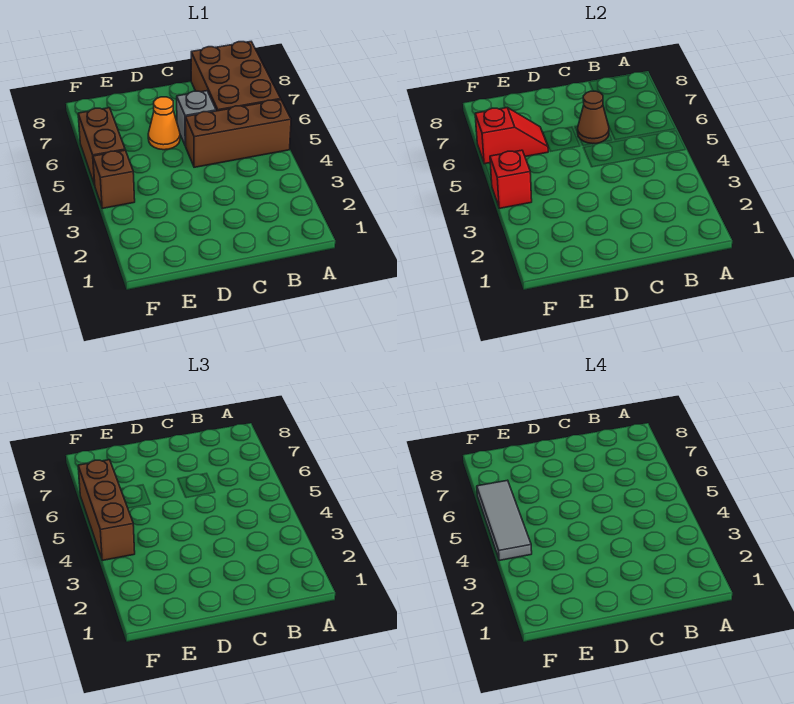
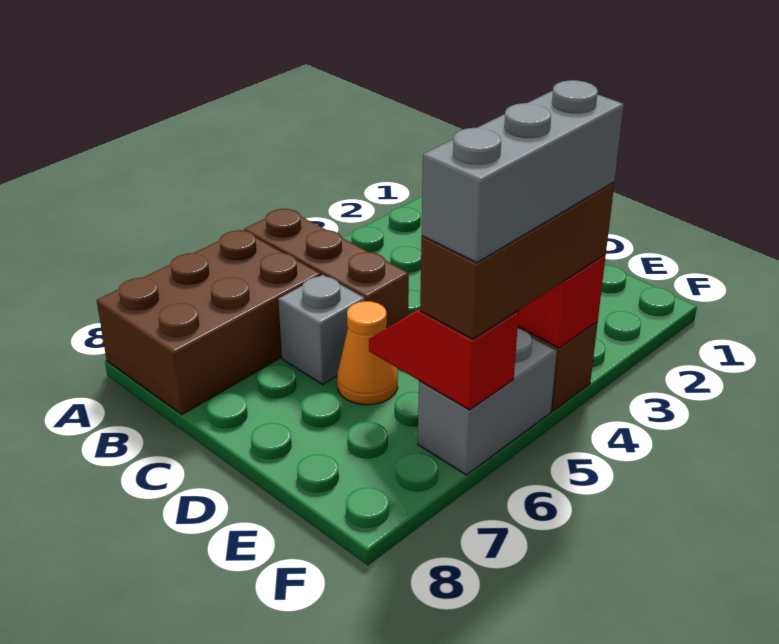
brown 1x1 cone [578,91,609,144] -> none
grey 1x3 tile [477,480,532,560] -> grey 1x3 brick [422,80,624,263]
brown 1x2 brick [78,108,125,184] -> grey 1x2 brick [418,328,557,475]

